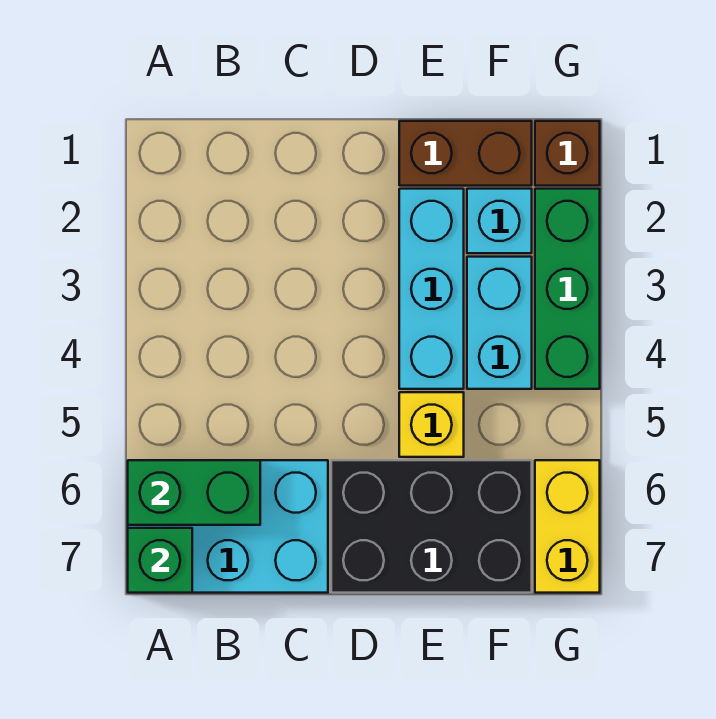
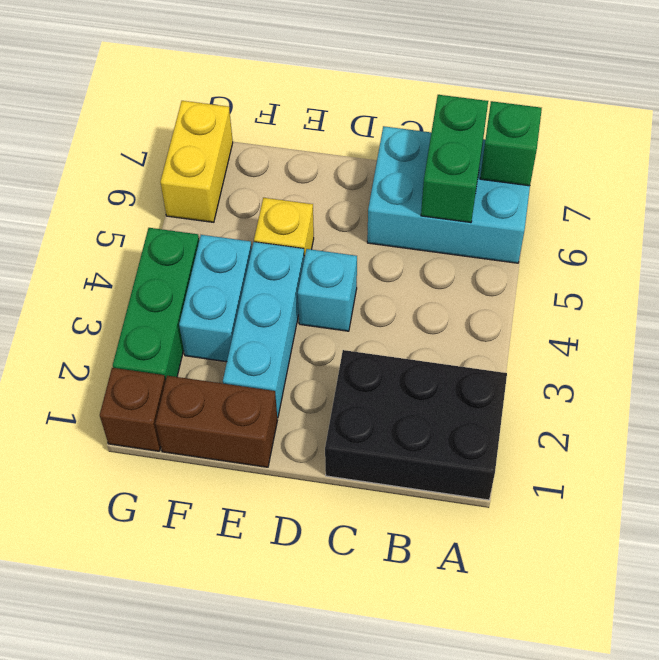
green 1x2 brick [128,460,260,525] -> green 1x2 brick turned to [421,95,488,223]
black 2x3 brick [331,460,532,593] -> black 2x3 brick moved to [325,350,507,500]
cyan 1x1 brick [467,189,532,253] -> cyan 1x1 brick moved to [298,249,357,331]

